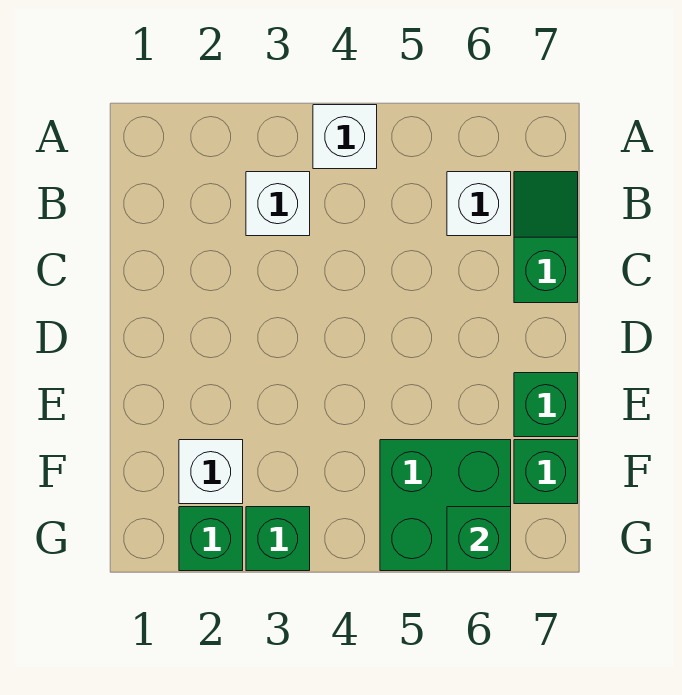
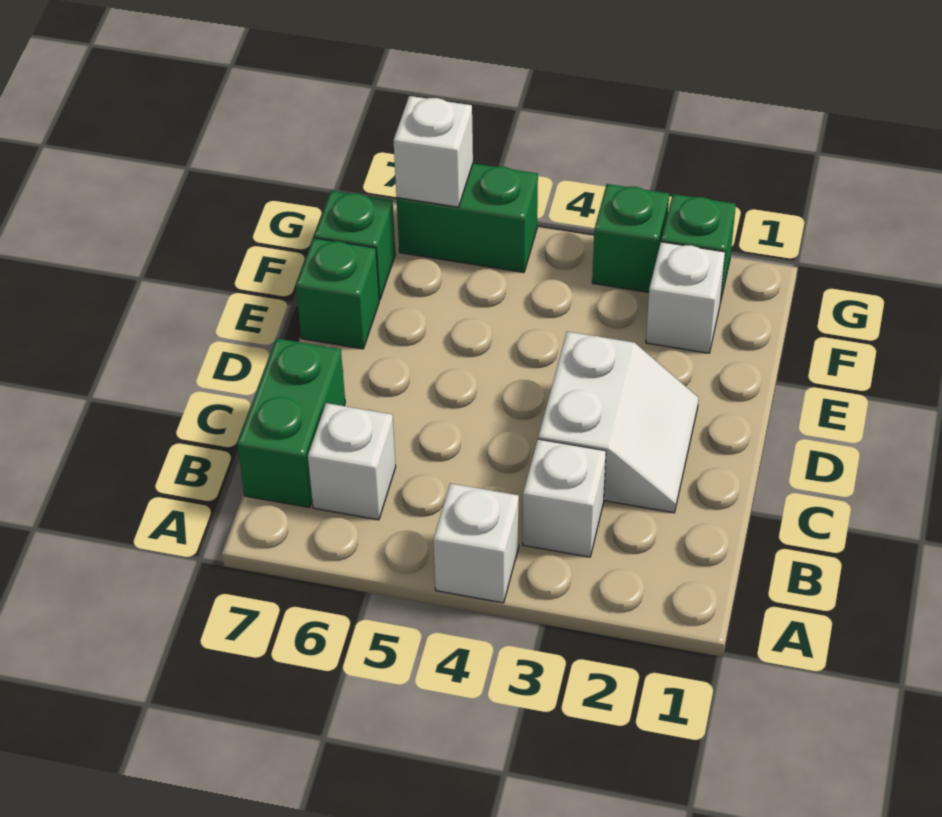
green 1x2 slope [514,172,578,303] -> green 1x2 brick [237,338,345,508]
none -> white 2x2 slope [538,332,699,513]
green 2x2 brick [380,440,511,571] -> green 1x2 brick [397,163,538,273]
green 1x1 brick [447,507,511,571] -> white 1x1 brick [393,96,473,207]

